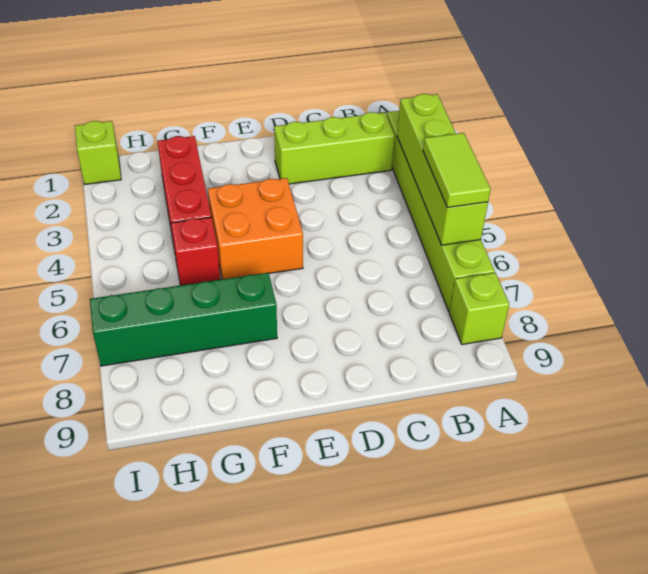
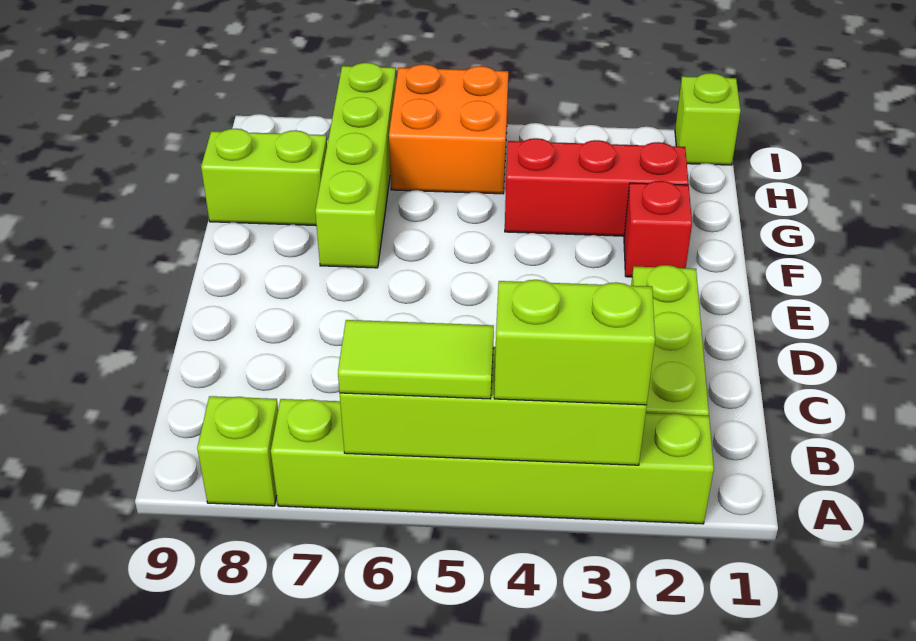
none -> lime 1x2 brick [494,280,655,405]
orange 2x2 brick [208,178,303,279] -> orange 2x2 brick moved to [389,64,508,194]
green 1x4 brick [90,273,277,366] -> lime 1x4 brick [315,63,396,268]
red 1x1 brick [171,217,220,285] -> red 1x1 brick moved to [624,181,692,277]
none -> lime 1x2 brick [201,129,327,225]

